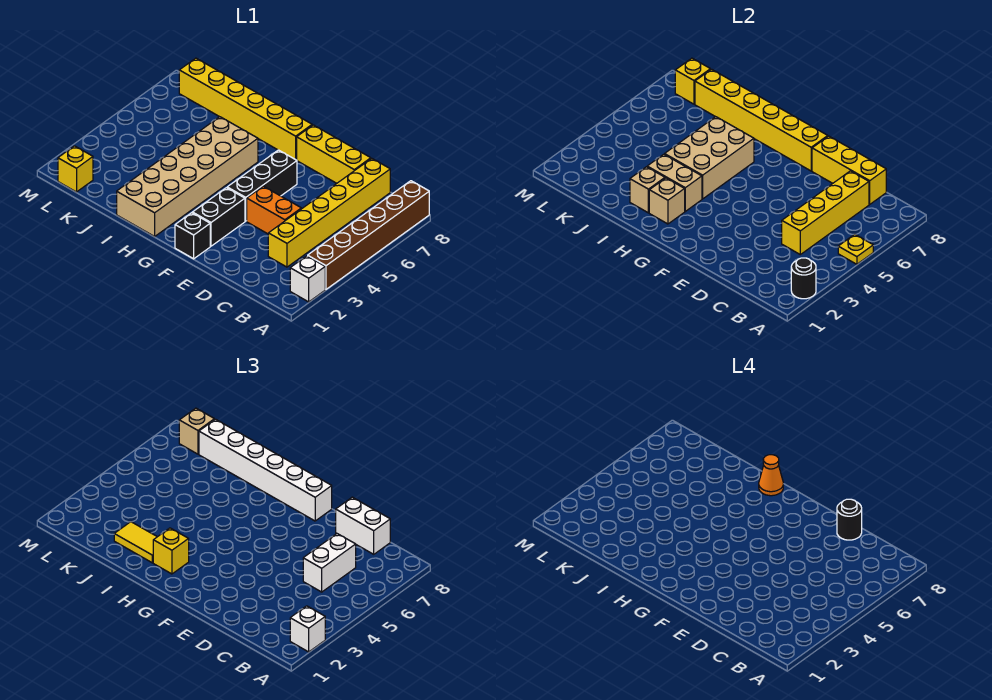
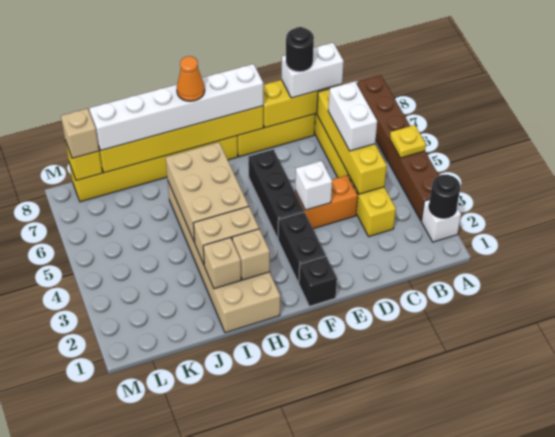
white 1x1 brick [290,606,325,652] -> white 1x1 brick moved to [295,161,332,210]
yellow 1x1 brick [153,528,189,574] -> none
yellow 1x2 tile [114,522,157,563] -> none
yellow 1x1 brick [58,146,93,192] -> none

